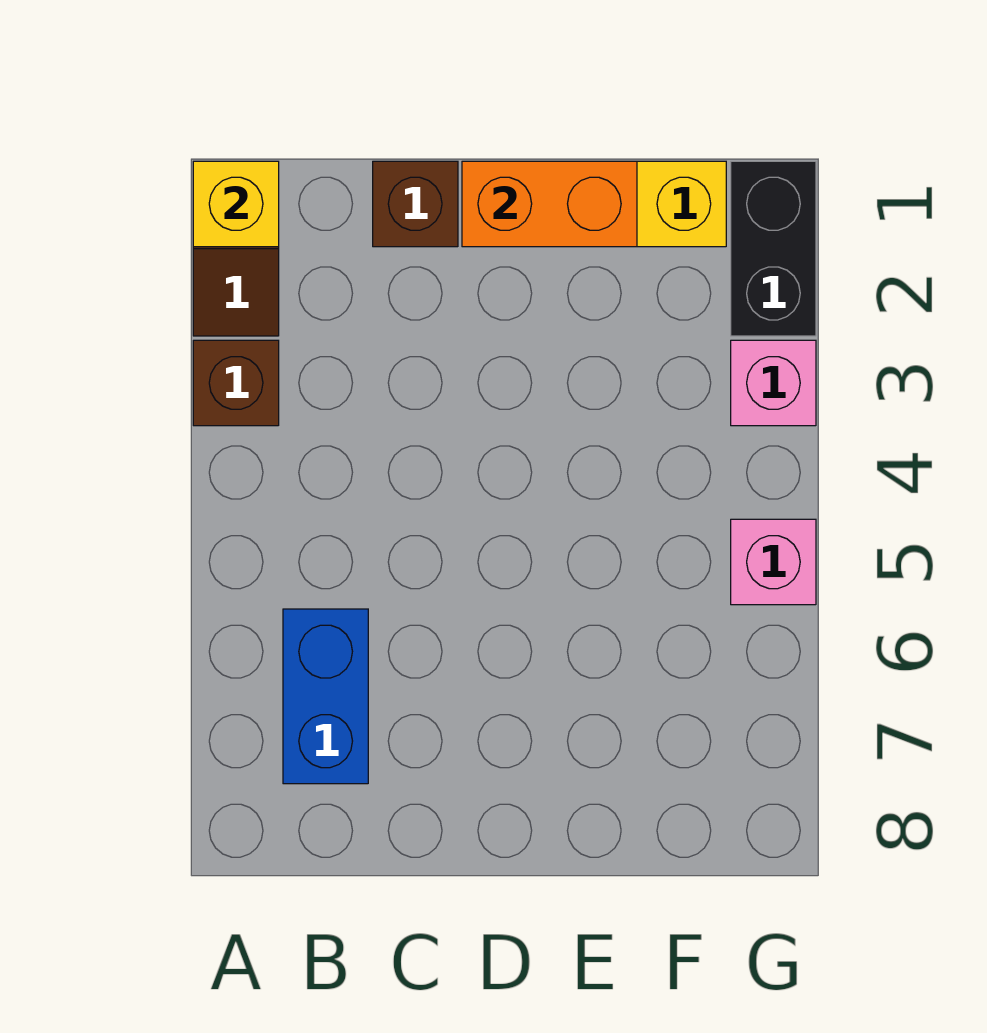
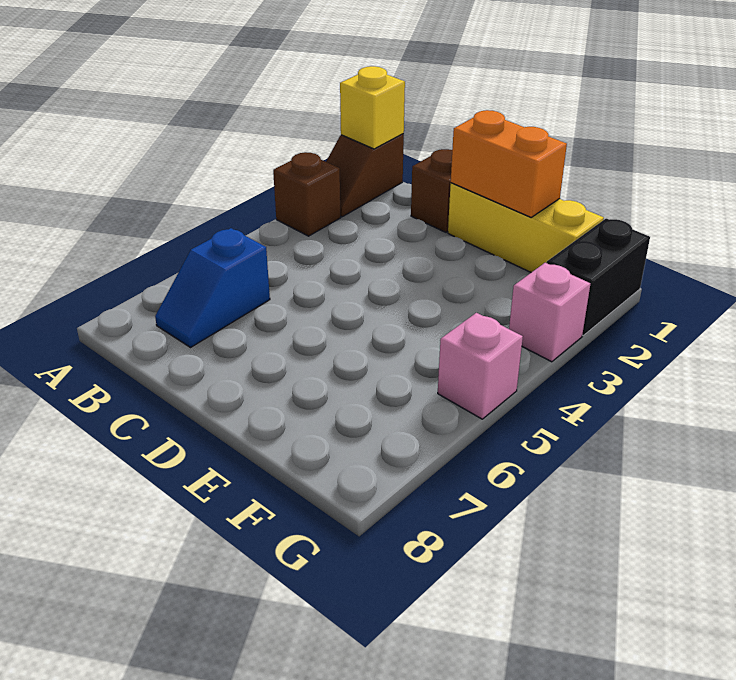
blue 1x2 brick [283,609,368,784] -> blue 1x2 slope [155,228,270,347]

